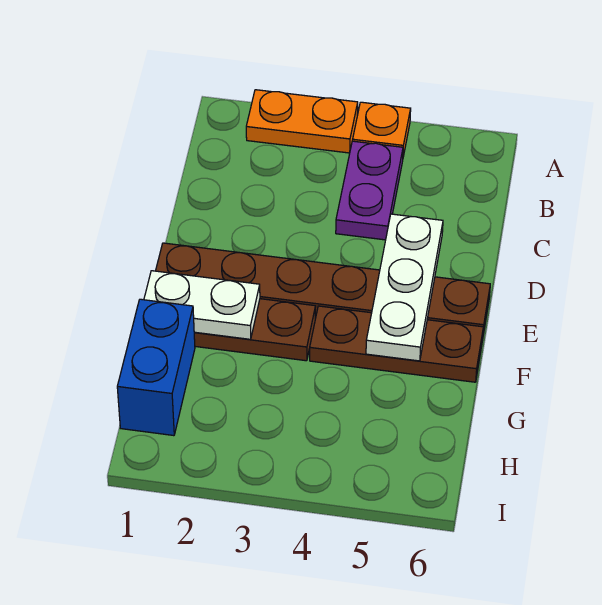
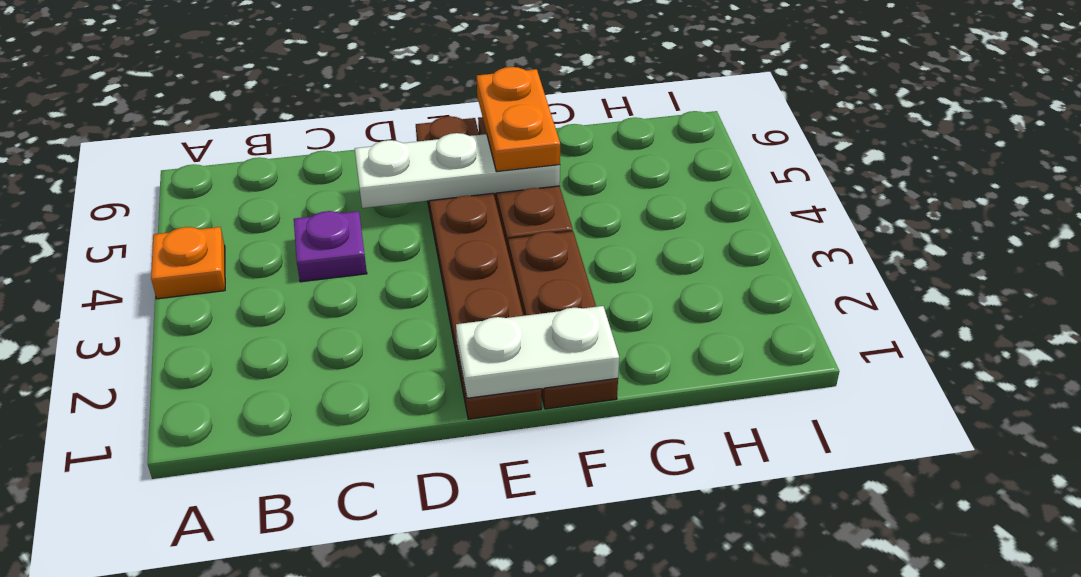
orange 1x2 plate [246,90,358,153] -> orange 1x2 plate moved to [477,67,560,172]
purple 1x2 plate [336,141,403,240] -> purple 1x1 plate [294,211,367,282]
white 1x2 plate [144,271,260,339] -> white 1x2 plate turned to [456,306,619,398]
blue 1x2 brick [117,299,195,436] -> none

